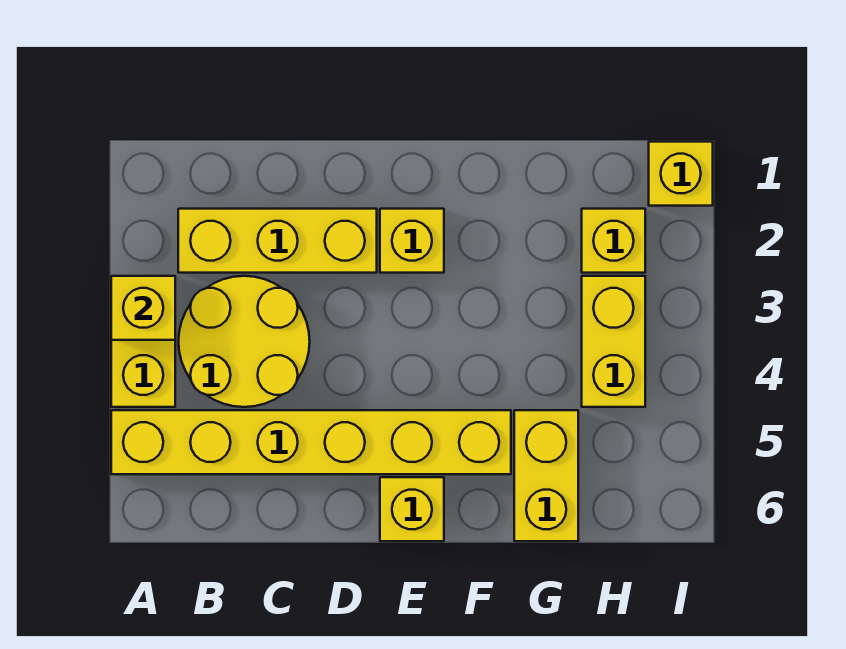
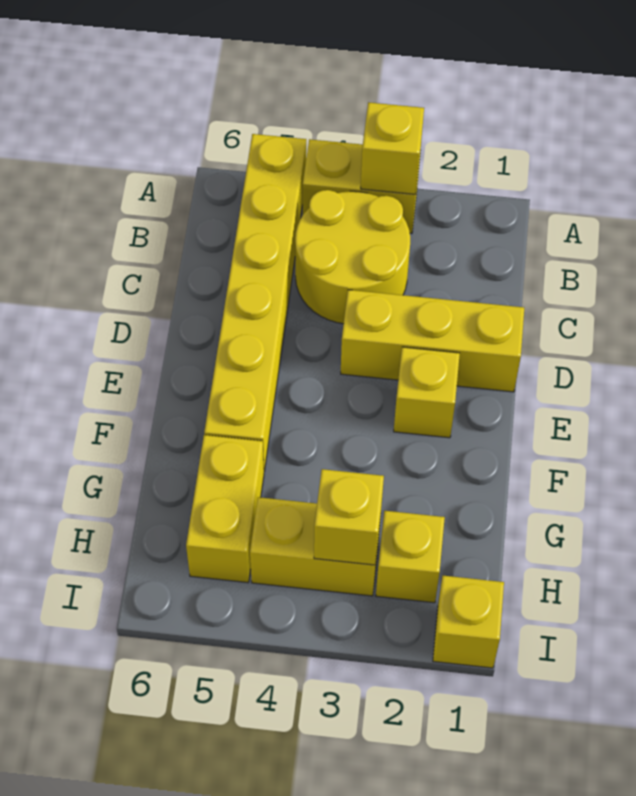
yellow 1x3 brick [178,209,377,273] -> yellow 1x3 brick turned to [341,290,524,392]
yellow 1x1 brick [380,477,444,541] -> yellow 1x1 brick moved to [314,469,384,565]
yellow 1x2 brick [514,410,578,541] -> yellow 1x2 brick turned to [186,435,264,583]

